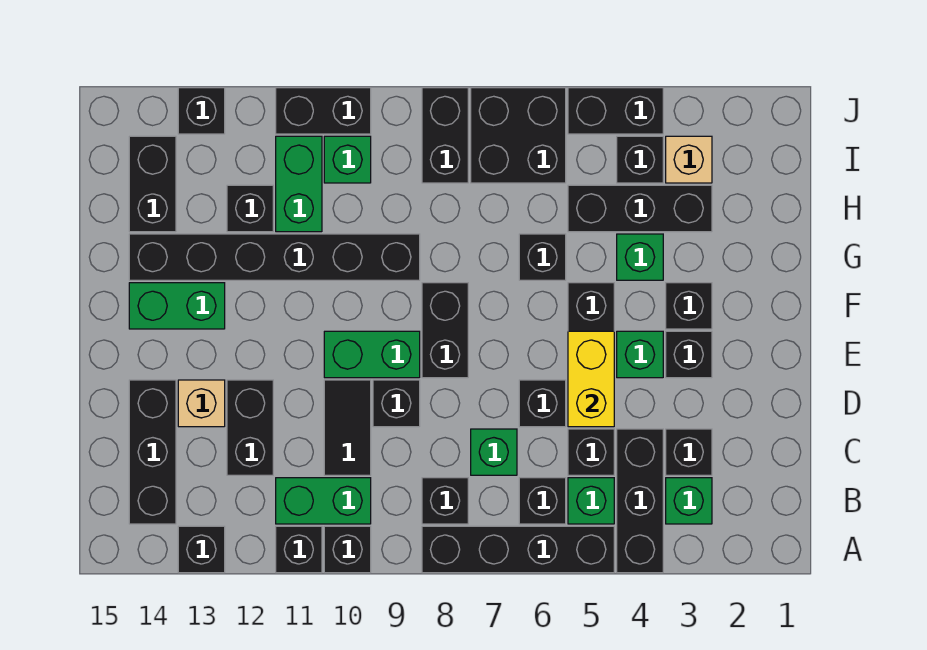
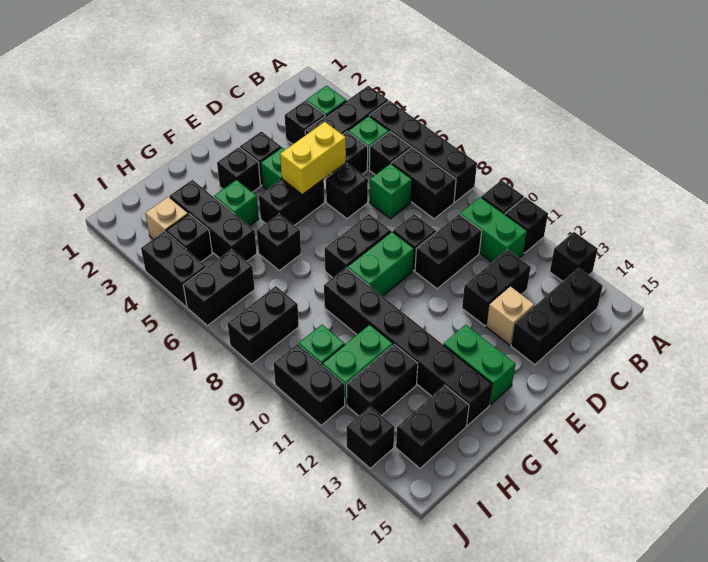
black 1x1 brick [422,478,468,524] -> black 1x2 brick [392,148,456,219]
black 1x2 tile [324,380,371,475] -> black 1x2 brick [415,214,482,289]
green 1x2 brick [324,331,420,378] -> green 1x2 brick turned to [347,232,414,296]
black 1x1 brick [227,185,273,232] -> black 1x2 brick [347,344,418,416]
black 2x2 brick [471,88,566,183] -> black 1x2 brick [183,249,255,326]

